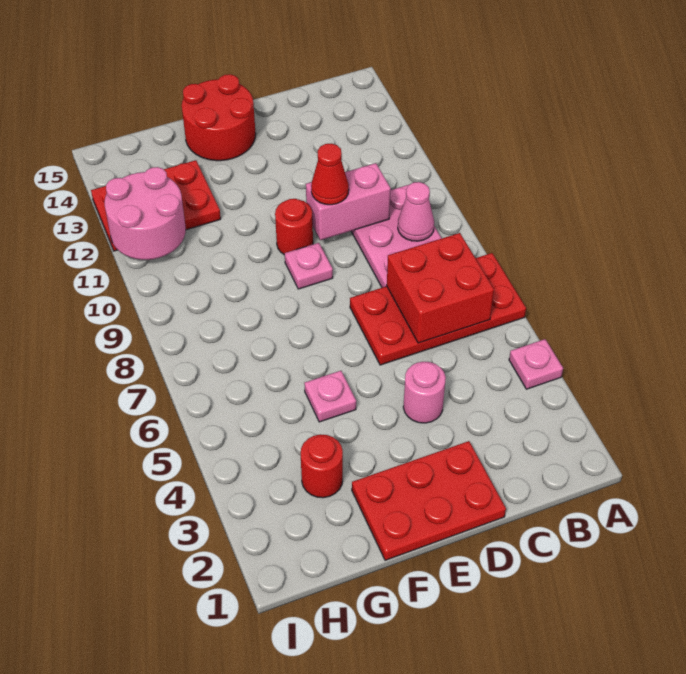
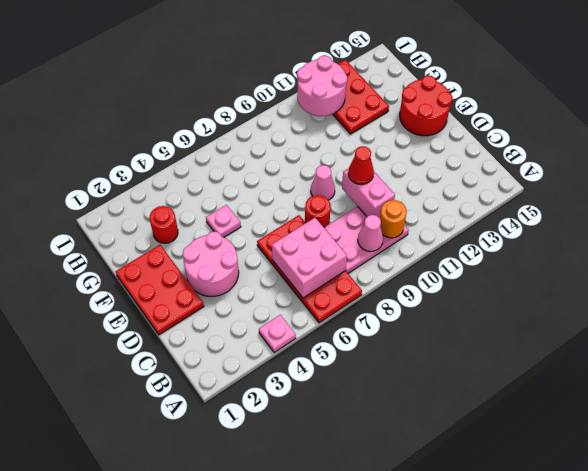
red 2x2 brick [387,233,494,343] -> pink 2x2 brick [272,218,347,298]
none -> orange 1x1 round brick [380,200,407,238]
pink 1x1 round brick [403,362,446,423] -> pink 2x2 round brick [183,231,239,296]
pink 1x1 plate [285,243,333,289] -> pink 1x1 cone [311,165,335,200]
red 1x1 round brick [275,199,313,255] -> red 1x1 round brick moved to [305,195,331,227]

